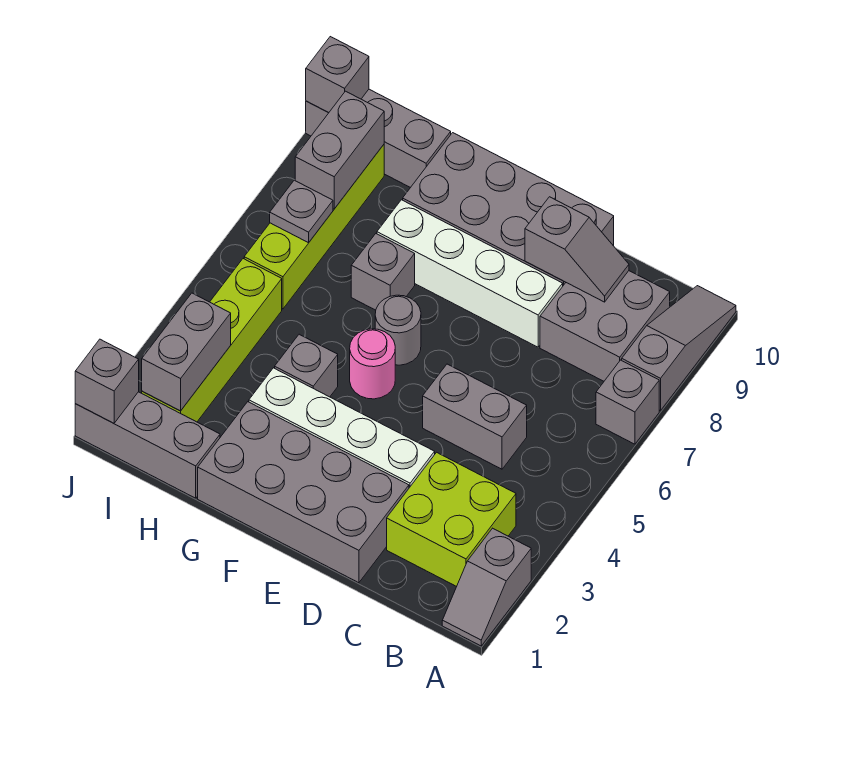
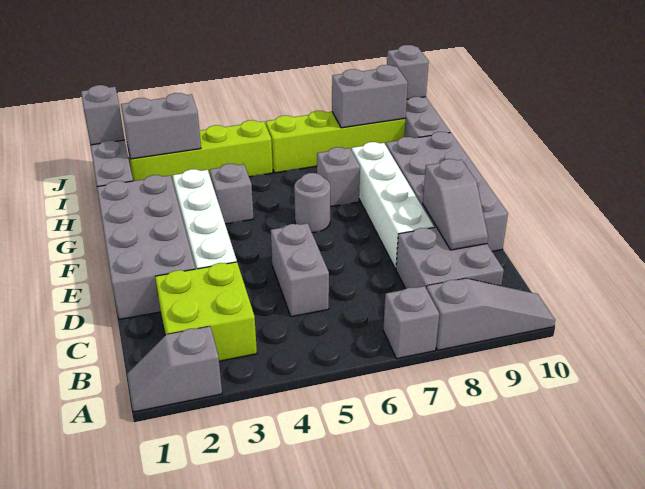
pink 1x1 round brick [350,329,395,399] -> none
grey 1x1 plate [270,180,333,243] -> none

